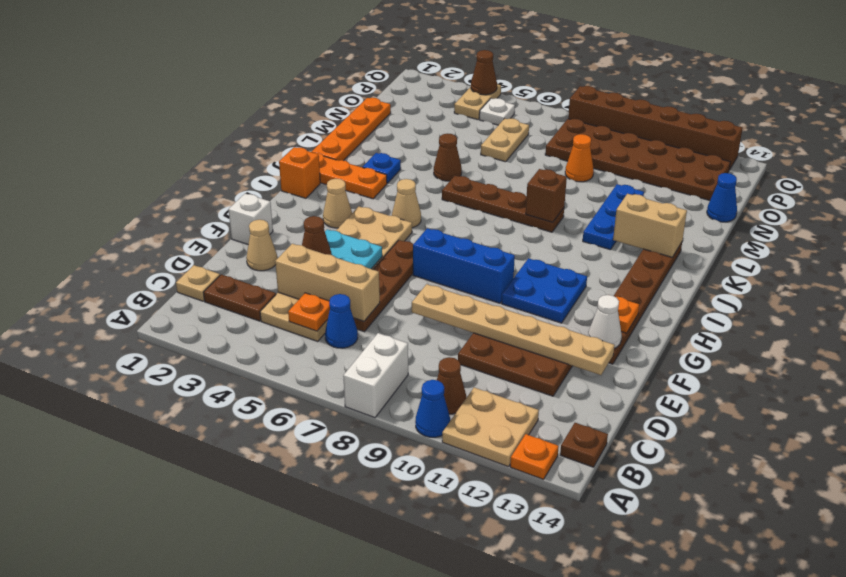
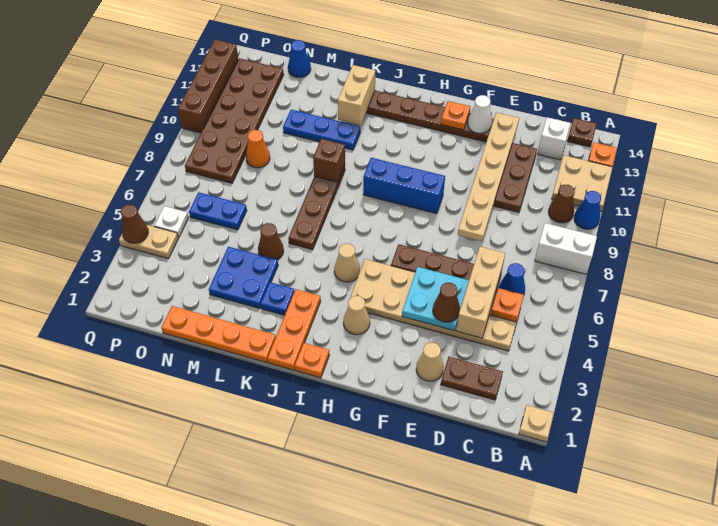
tan 1x1 plate [176,265,220,301] -> tan 1x1 plate moved to [519,405,554,442]
brown 1x2 plate [203,275,276,321] -> brown 1x2 plate turned to [441,357,503,400]
white 1x1 brick [228,194,273,245] -> white 1x1 brick moved to [538,117,570,160]
blue 1x3 brick [413,228,515,303] -> blue 1x3 brick turned to [363,158,445,214]
blue 2x2 plate [502,258,587,323] -> blue 2x2 plate moved to [209,247,278,308]
orange 1x1 brick [279,147,320,198] -> orange 1x1 plate [295,343,329,378]
tan 1x2 plate [481,118,529,162] -> blue 1x2 plate [189,192,247,230]
brown 1x6 brick [568,86,743,170] -> brown 1x4 brick [178,40,238,133]

